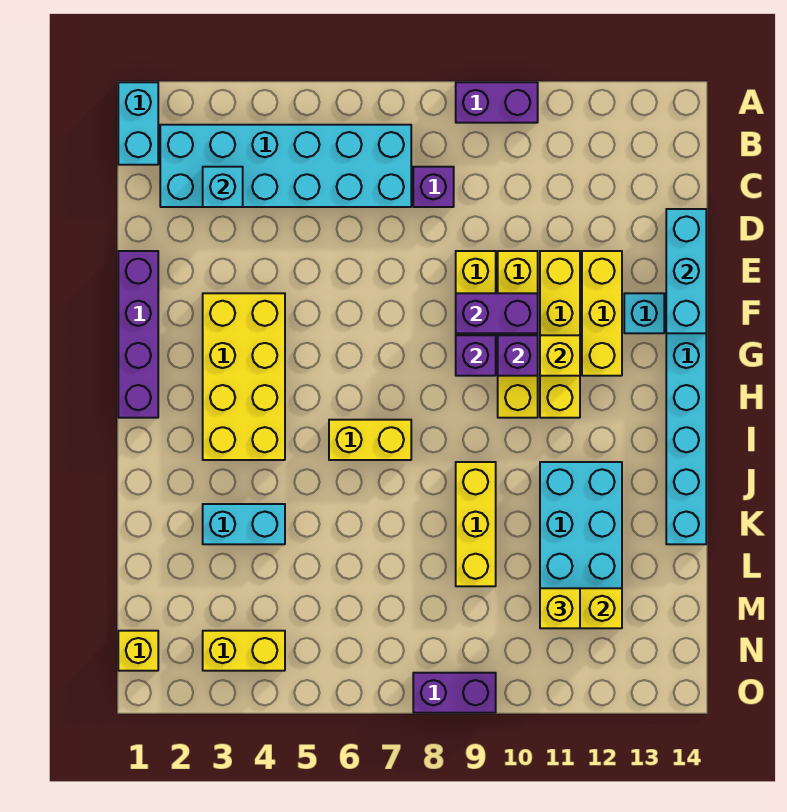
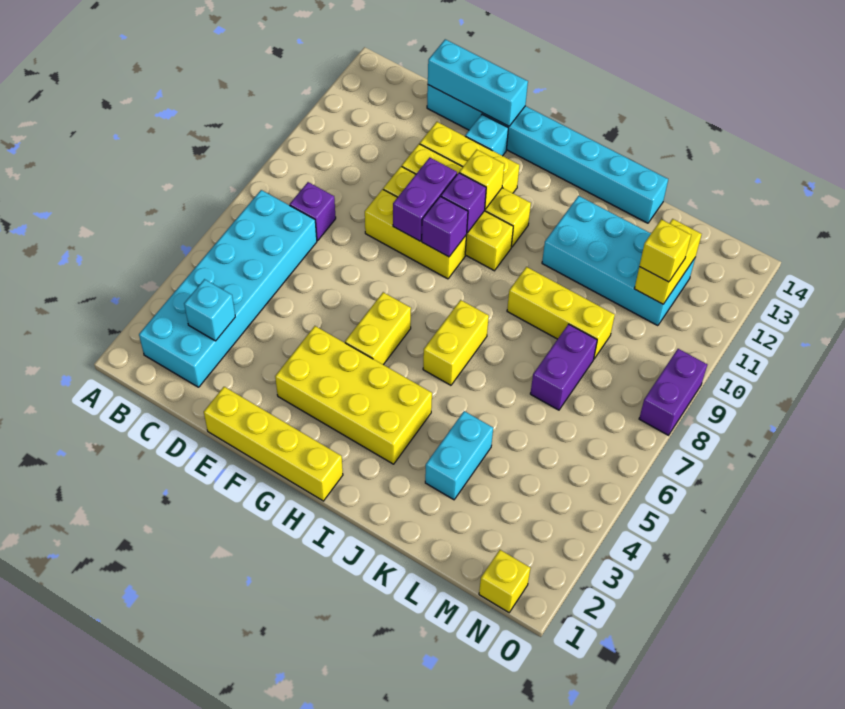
cyan 1x2 brick [118,82,158,165] -> none
purple 1x2 brick [456,82,538,123] -> purple 1x2 brick moved to [530,324,597,410]
purple 1x4 brick [118,251,158,418] -> yellow 1x4 brick [204,387,343,501]
yellow 1x2 brick [203,631,285,671] -> yellow 1x2 brick moved to [345,292,411,365]

